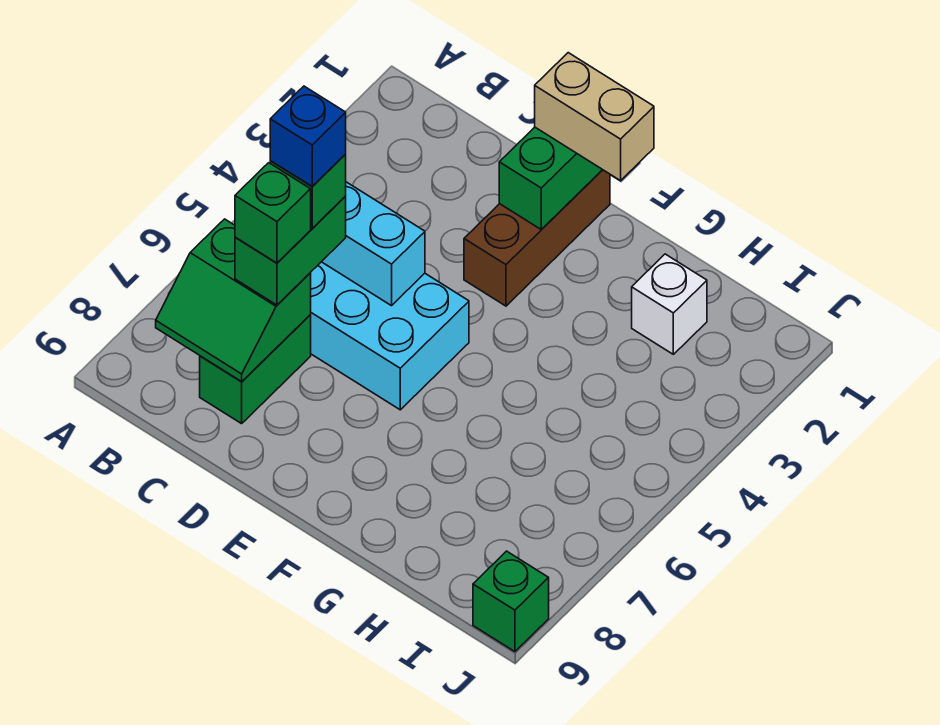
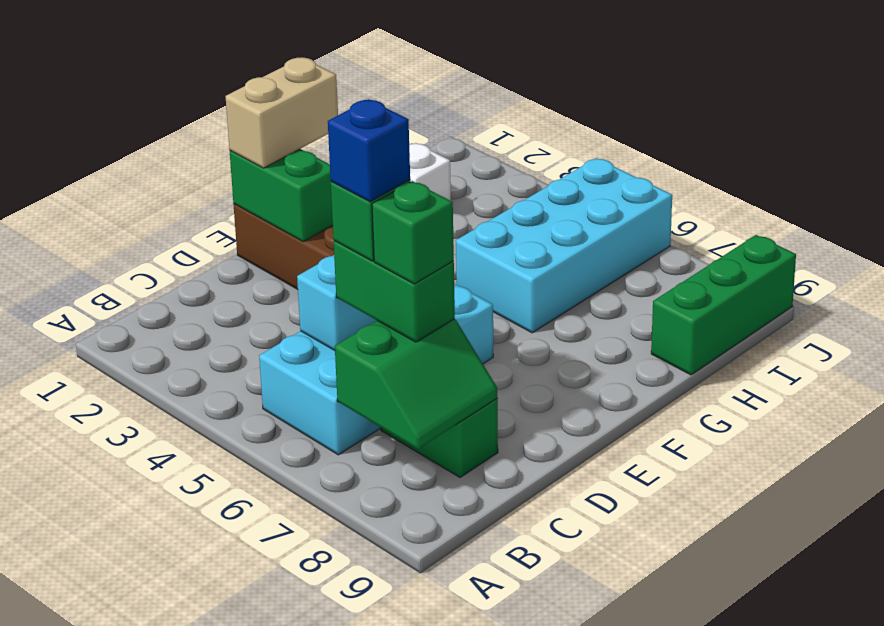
none -> cyan 2x4 brick [456,158,672,333]
green 1x1 brick [473,551,549,652] -> green 1x3 brick [651,235,796,375]

